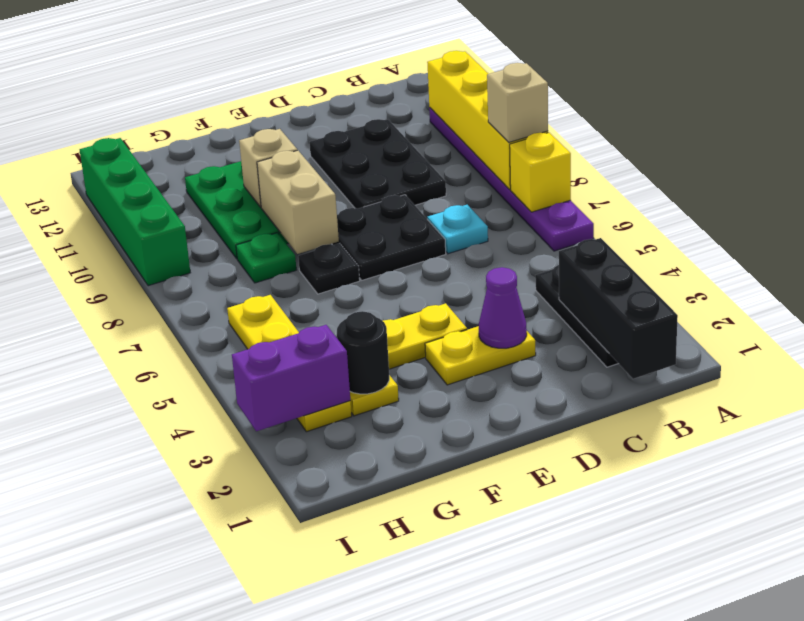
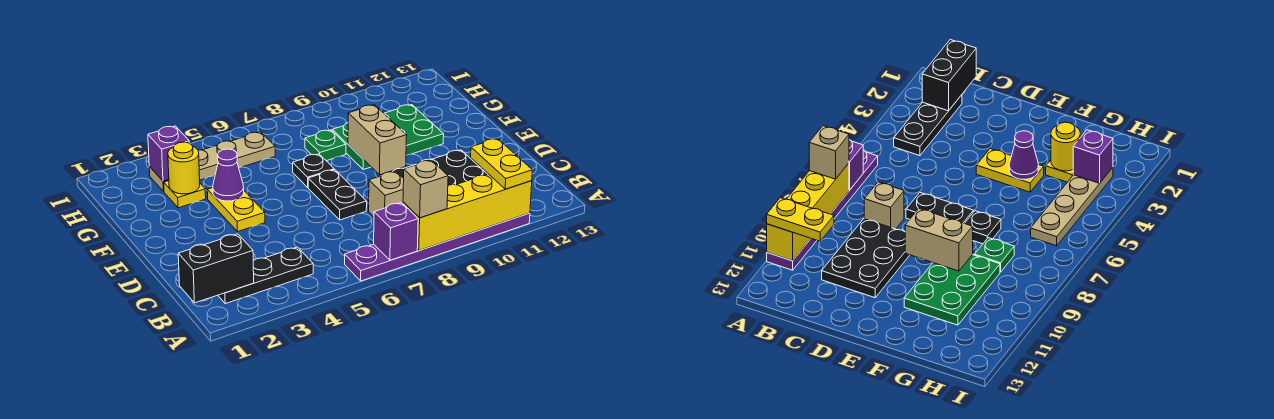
yellow 1x1 brick [510,133,571,212] -> purple 1x1 brick [374,203,418,260]
black 1x3 brick [559,238,678,379] -> black 1x2 brick [178,234,254,303]
cyan 1x1 plate [427,205,488,254] -> none
yellow 1x2 plate [425,326,536,385] -> yellow 1x2 plate moved to [471,138,532,189]
purple 1x1 cone [479,267,527,348] -> purple 1x1 cone moved to [213,149,244,201]
black 2x2 plate [332,195,446,280] -> black 1x2 plate [308,170,367,220]
tan 1x2 brick [257,150,339,254] -> tan 1x2 brick turned to [348,105,407,175]
tan 1x1 brick [239,129,297,207] -> tan 1x1 brick moved to [369,171,404,217]
black 1x1 round brick [337,311,389,394] -> yellow 1x1 round brick [168,142,200,194]
yellow 1x4 plate [227,295,352,432] -> tan 1x4 plate [149,132,275,192]
purple 1x2 brick [232,325,350,431] -> purple 1x1 brick [148,126,189,181]
green 1x4 brick [80,138,190,286] -> none

